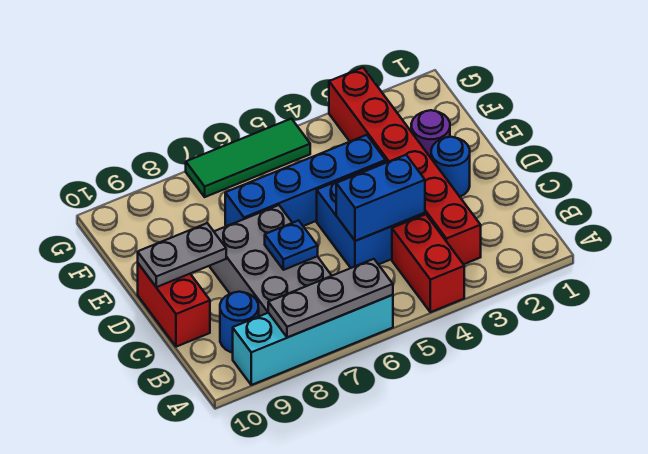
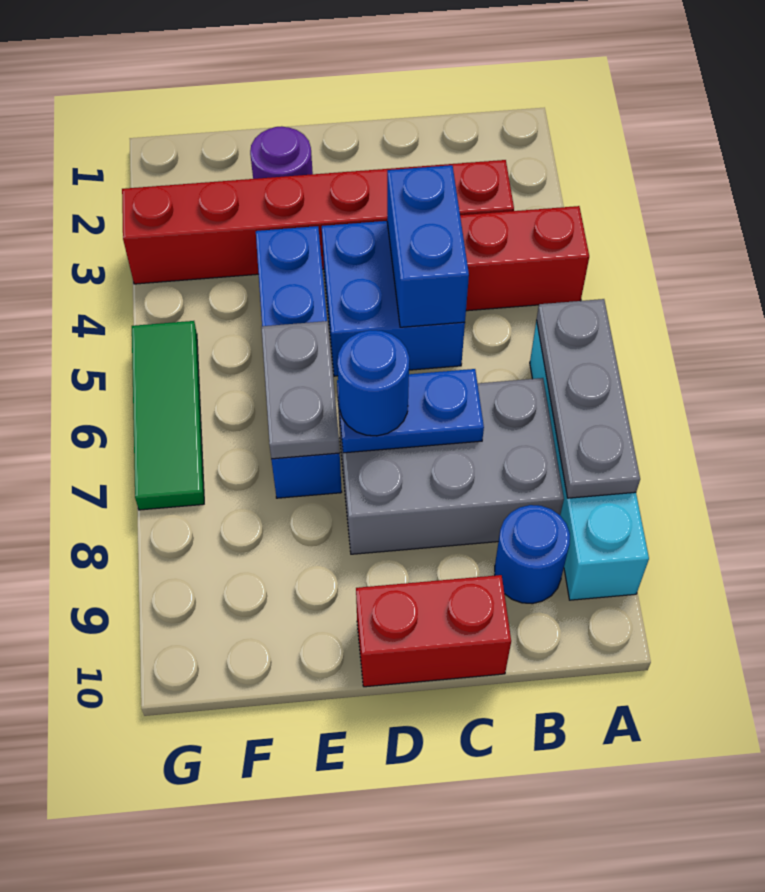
blue 1x1 plate [265,220,318,270] -> blue 1x2 plate [337,369,484,453]
blue 1x1 round brick [431,137,470,197] -> blue 1x1 round brick moved to [337,330,409,436]
grey 1x2 plate [138,223,226,287] -> grey 1x2 plate moved to [261,321,340,459]

